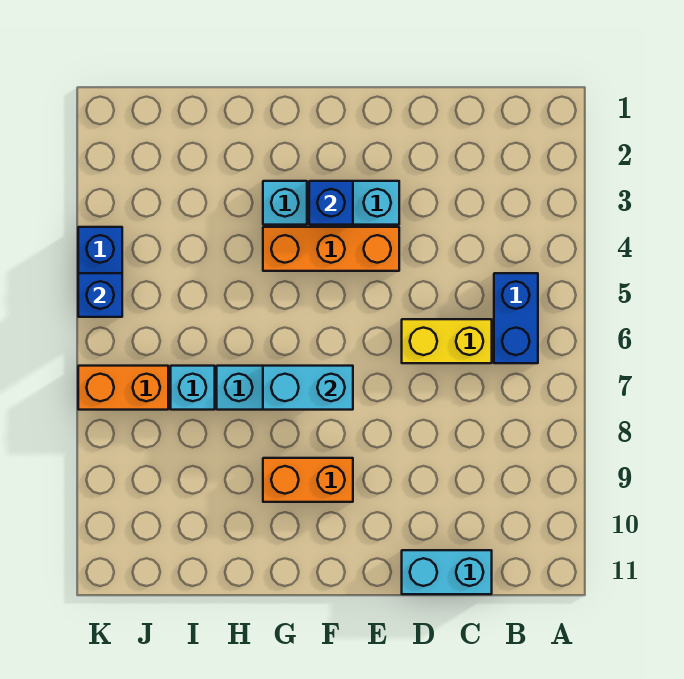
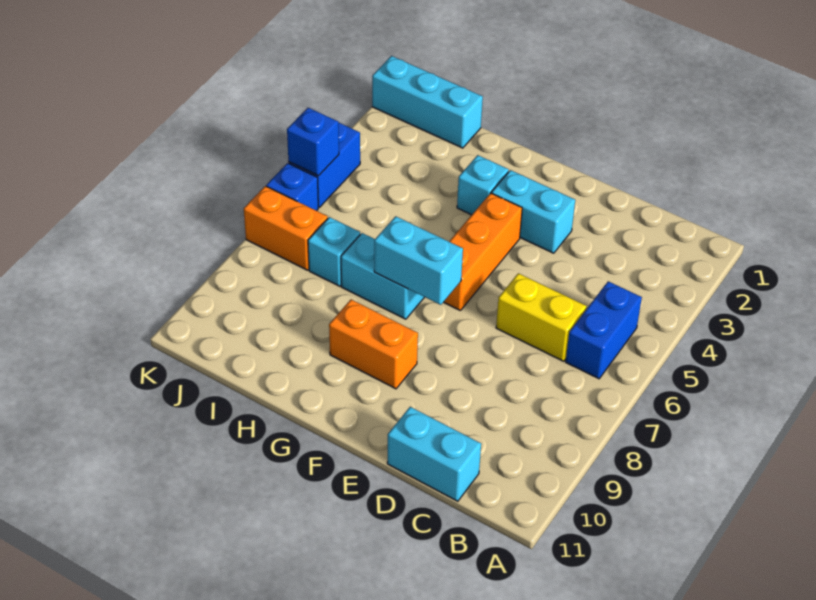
orange 1x3 brick [263,227,399,271] -> orange 1x3 brick turned to [444,193,522,311]
blue 1x1 brick [309,181,353,225] -> blue 1x1 brick moved to [266,163,318,211]
none -> cyan 1x3 brick [372,56,483,148]

